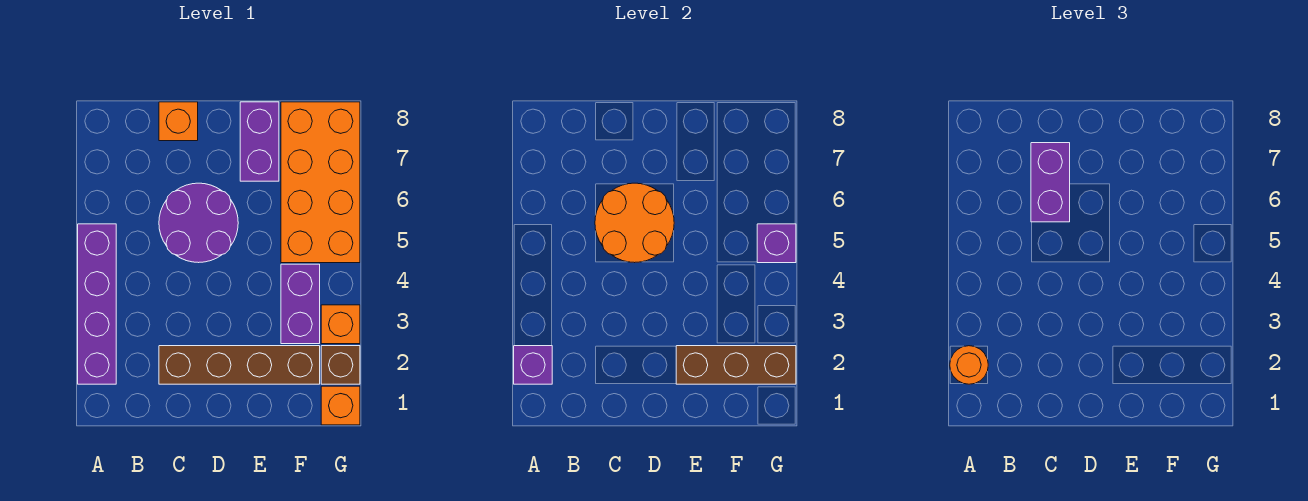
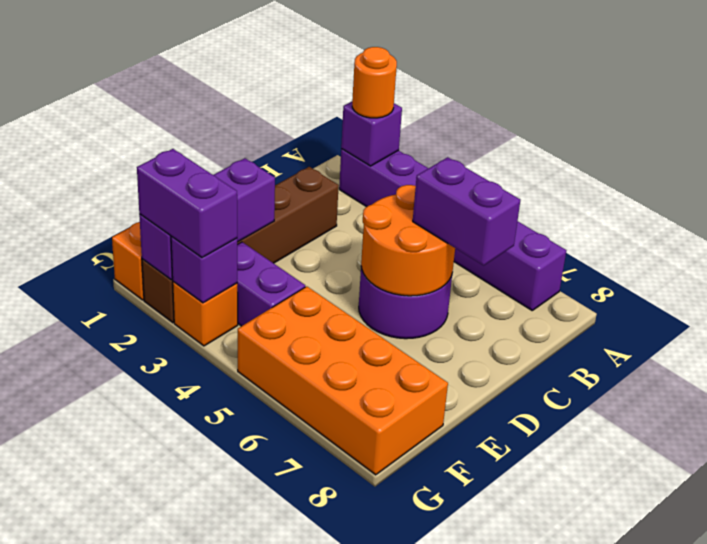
purple 1x4 brick [78,224,116,384] -> purple 1x6 brick [339,149,566,310]
orange 1x1 brick [159,102,198,141] -> none
brown 1x3 brick [676,346,796,384] -> purple 1x3 brick [139,158,275,280]
purple 1x2 brick [240,102,279,181] -> purple 1x2 brick moved to [137,149,237,258]
purple 1x1 brick [757,224,796,263] -> purple 1x1 brick moved to [171,236,237,303]

